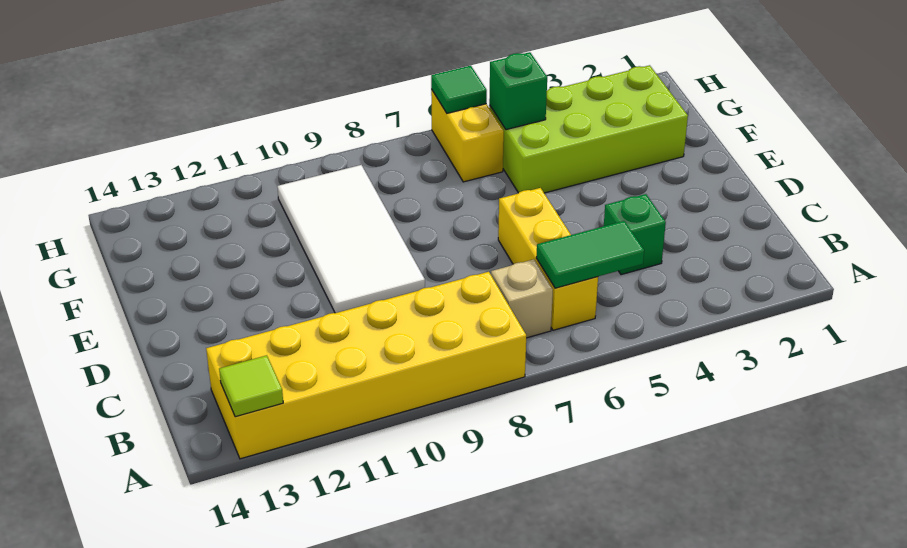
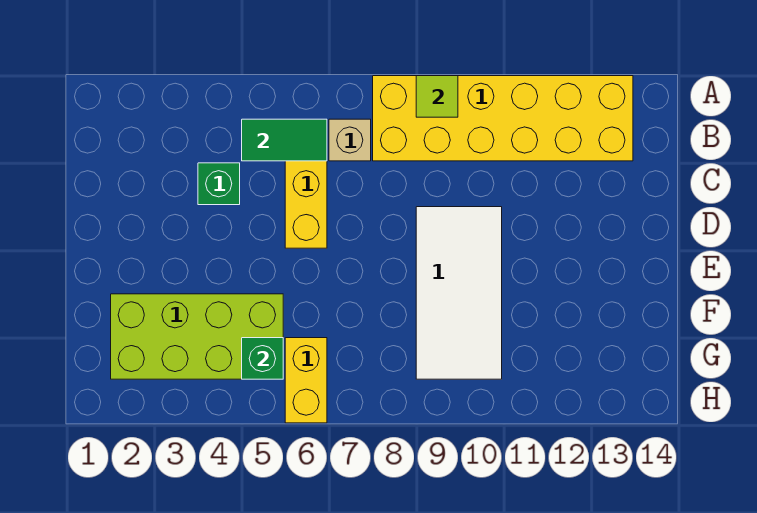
lime 1x1 tile [219,355,283,417] -> lime 1x1 tile moved to [416,76,458,117]
green 1x1 tile [431,66,487,113] -> none

